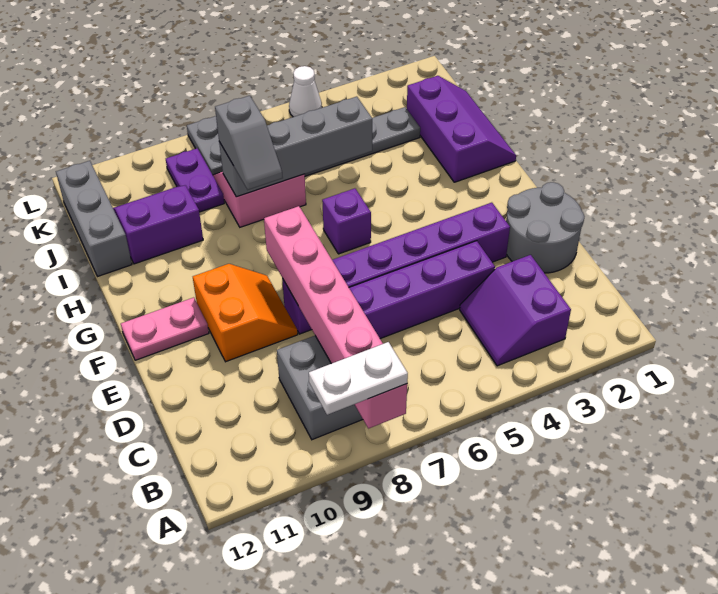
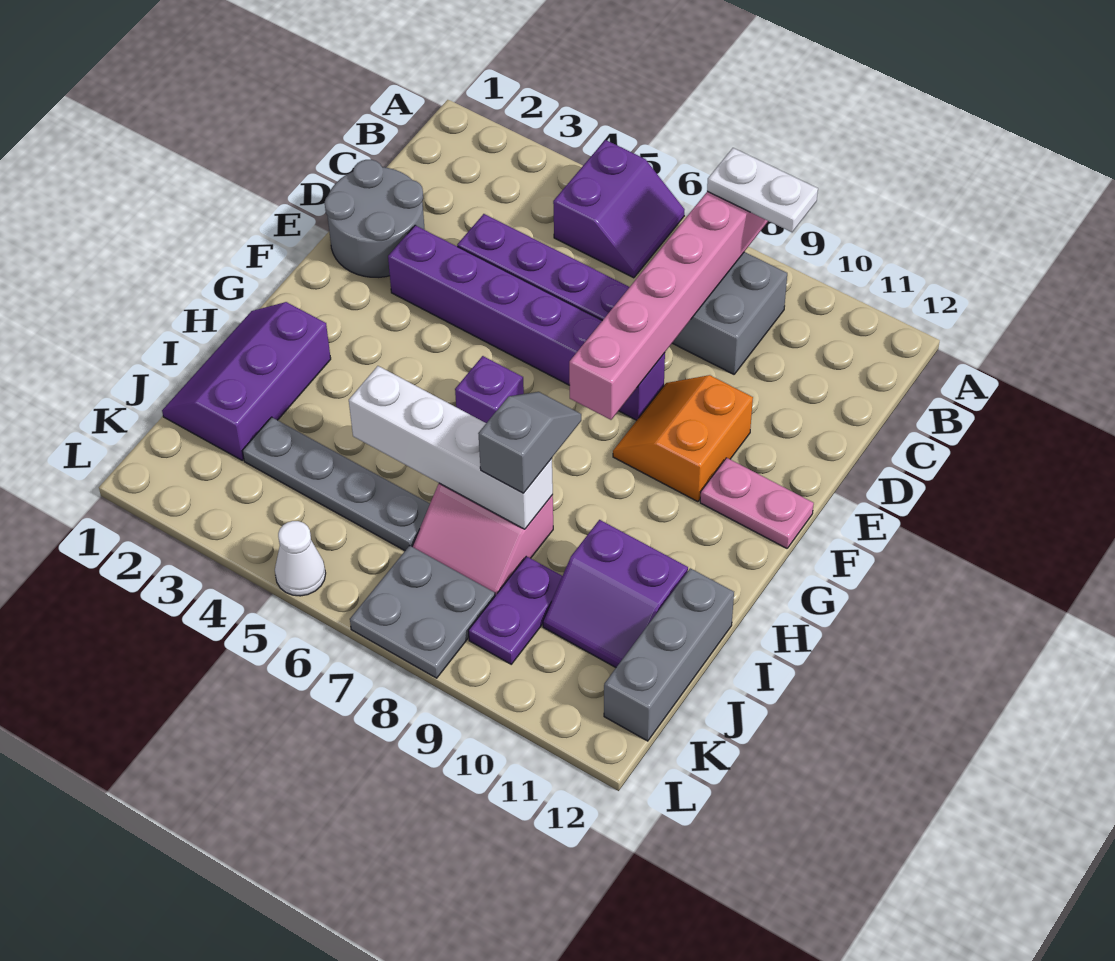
purple 2x2 slope [460,255,571,366] -> purple 2x2 slope moved to [553,140,684,278]
grey 1x4 brick [219,97,372,197] -> white 1x4 brick [349,366,553,529]

